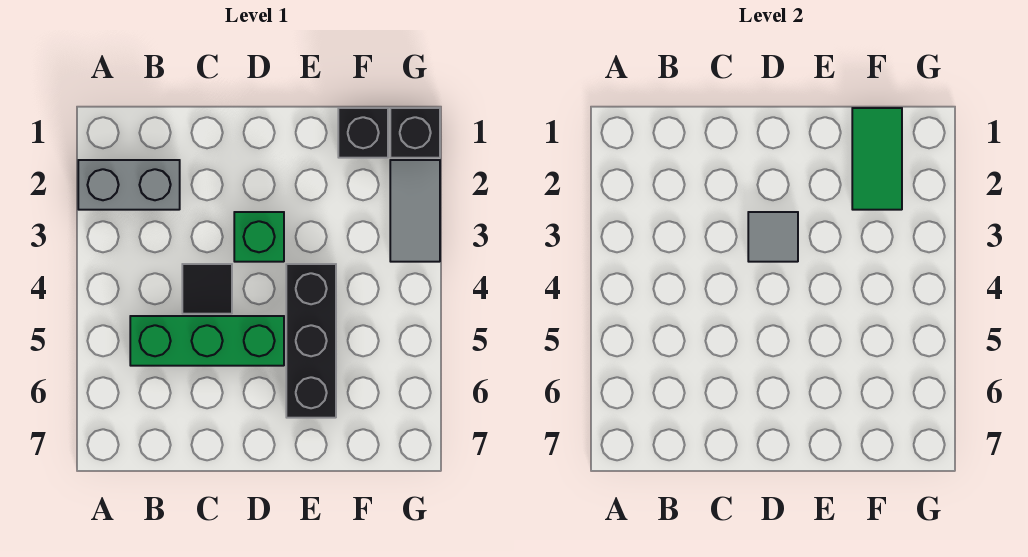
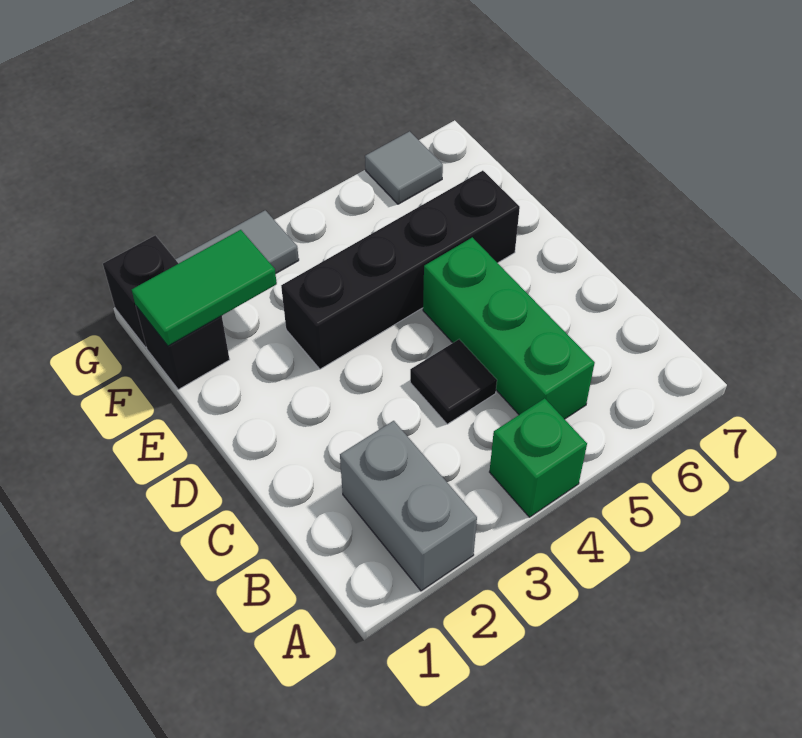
green 1x1 brick [234,212,284,262] -> green 1x1 brick moved to [490,398,587,517]
grey 1x1 tile [748,212,798,262] -> grey 1x1 tile moved to [365,131,443,204]
black 1x3 brick [286,264,336,418] -> black 1x4 brick [281,171,520,369]

